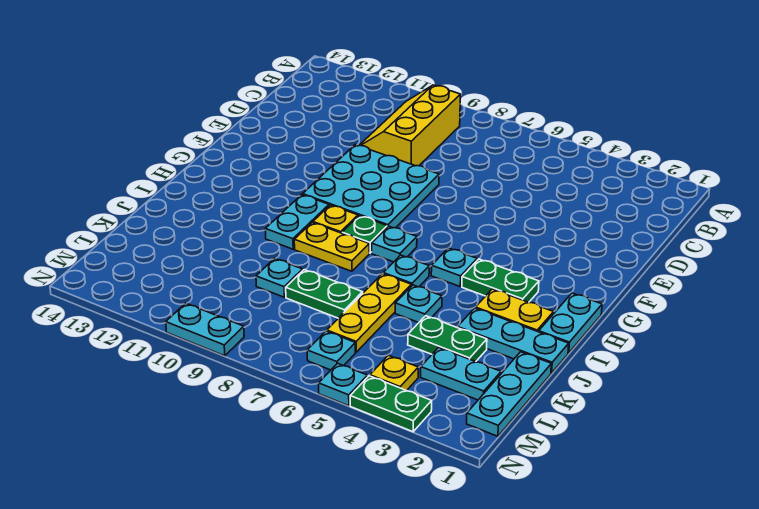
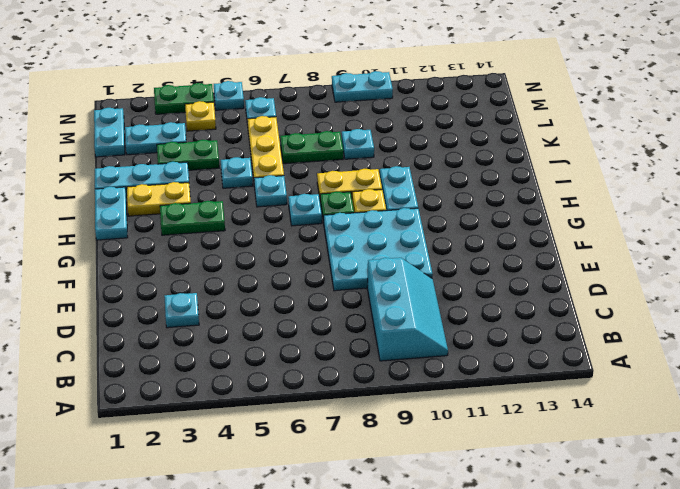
yellow 2x3 slope [359,85,460,166] -> cyan 2x3 slope [367,258,448,361]
cyan 1x1 plate [431,248,477,286] -> cyan 1x1 plate moved to [164,293,199,328]
cyan 1x3 plate [467,352,551,436] -> cyan 1x2 plate [94,108,125,157]

